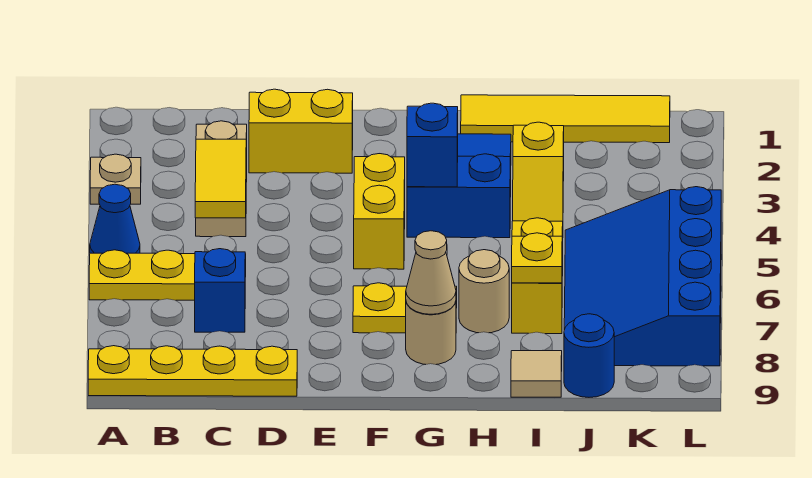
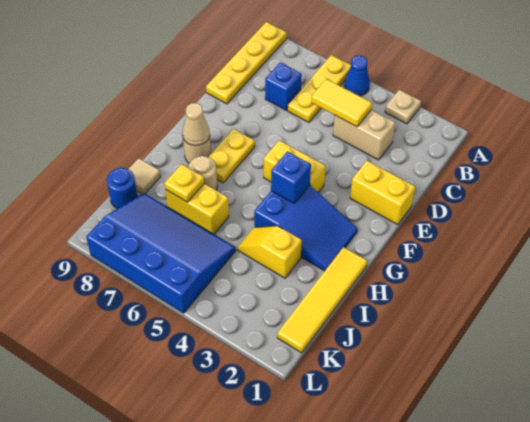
yellow 1x2 brick [249,89,353,173] -> yellow 1x2 brick turned to [350,161,415,225]

